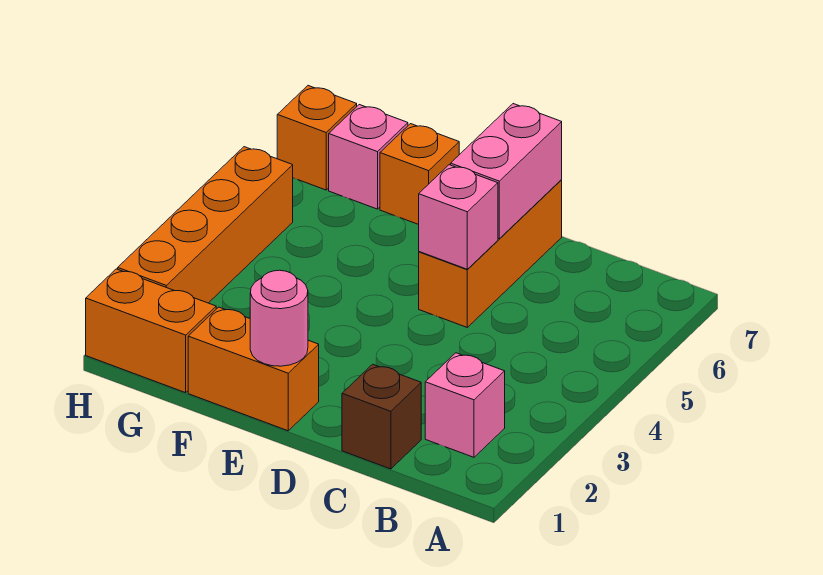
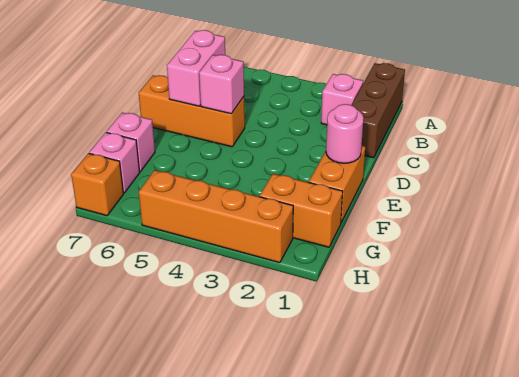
brown 1x1 brick [342,364,421,469] -> brown 1x3 brick [352,63,405,158]
pink 1x2 brick [451,104,562,239] -> pink 1x2 brick turned to [167,30,225,106]
orange 1x1 brick [380,124,459,225] -> pink 1x1 brick [106,113,155,172]
orange 1x2 brick [86,269,216,393] -> orange 1x2 brick turned to [260,174,343,247]

